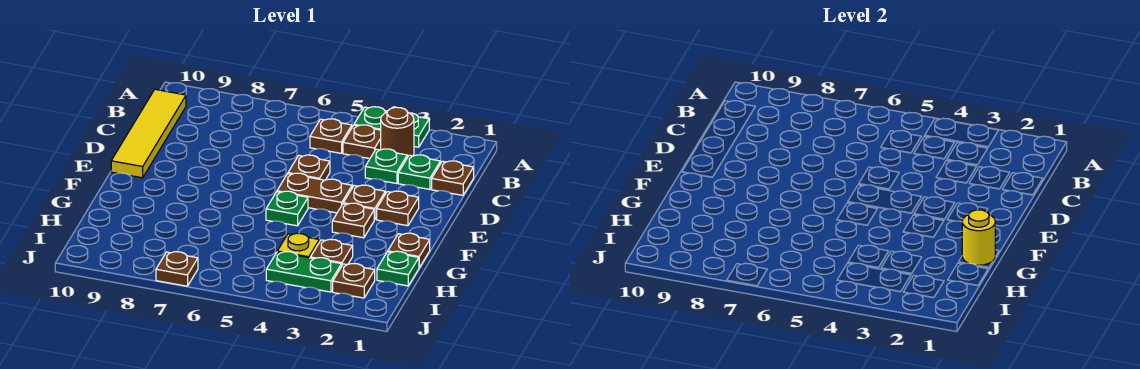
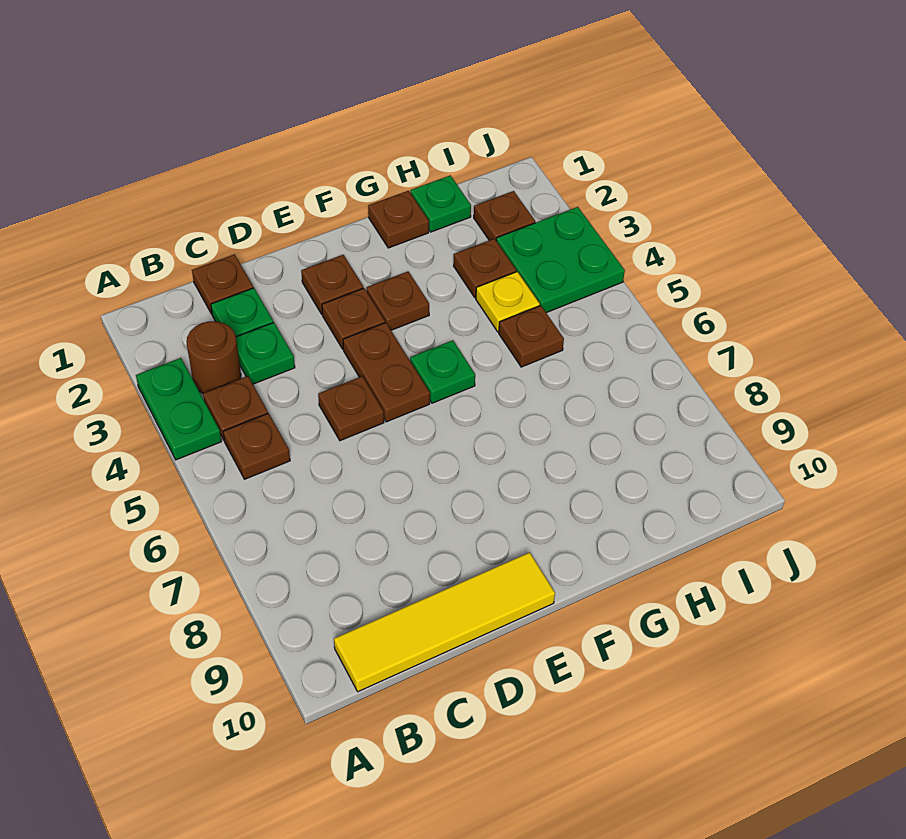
yellow 1x1 round brick [962,210,996,265] -> none
green 1x2 plate [266,252,342,292] -> green 2x2 plate [496,207,625,313]
brown 1x1 plate [156,252,198,286] -> brown 1x1 plate moved to [499,306,564,367]

